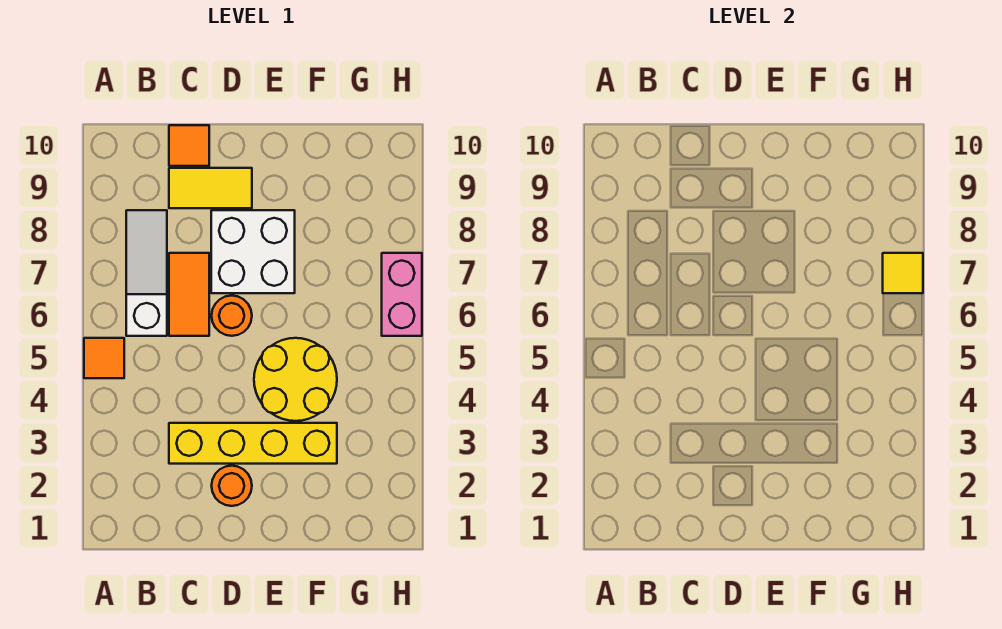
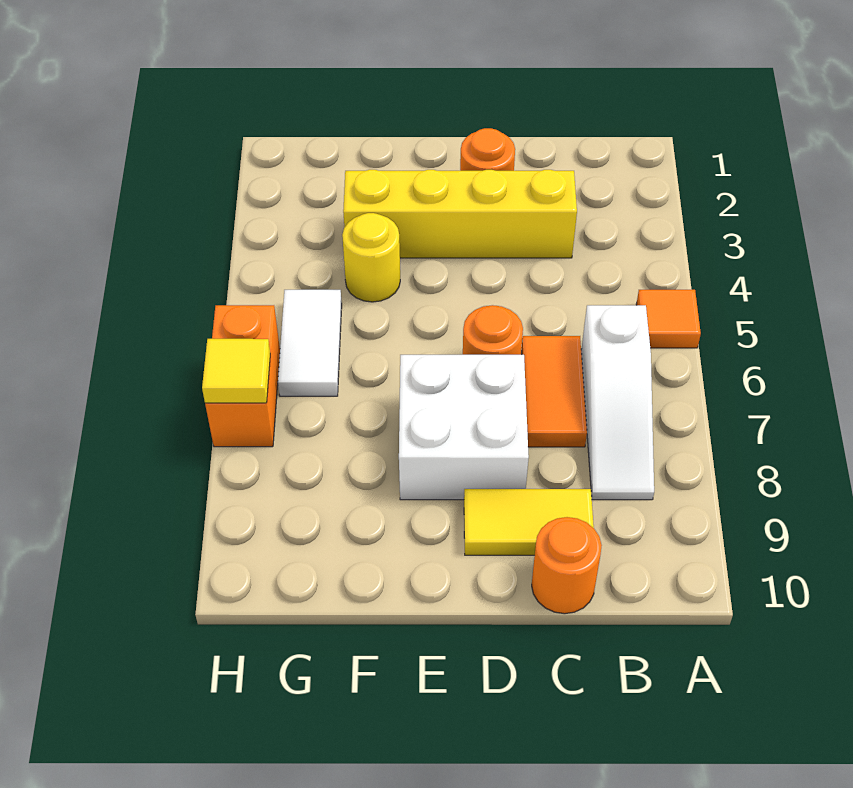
orange 1x1 tile [169,125,209,166] -> orange 1x1 round brick [532,517,602,614]
yellow 2x2 round brick [254,338,337,421] -> yellow 1x1 round brick [342,213,400,302]
none -> white 1x2 tile [278,290,342,396]
pink 1x2 brick [382,253,422,336] -> orange 1x2 brick [205,305,280,447]

